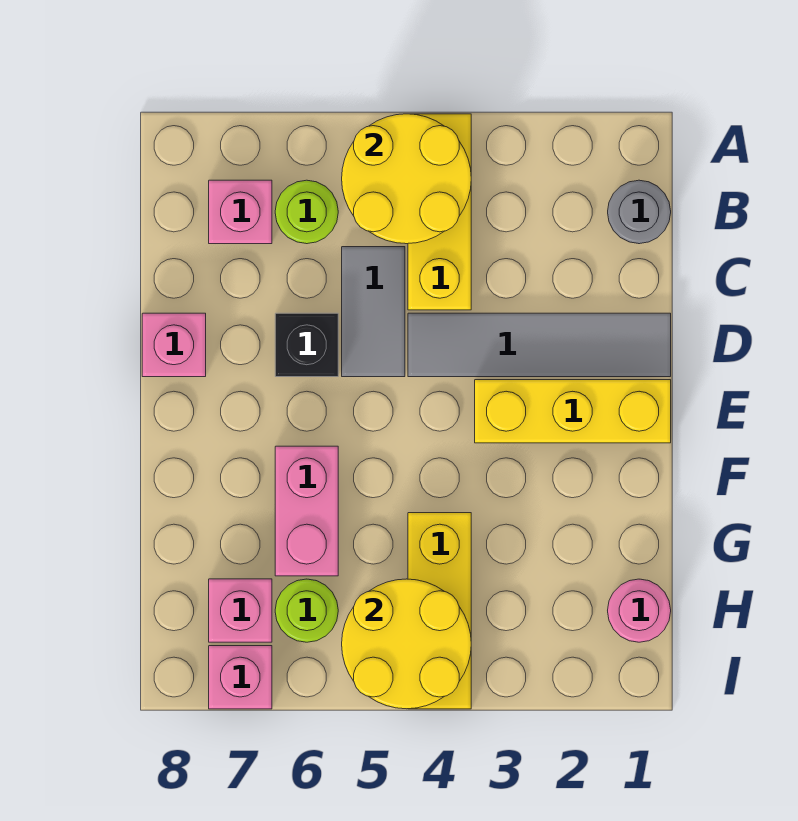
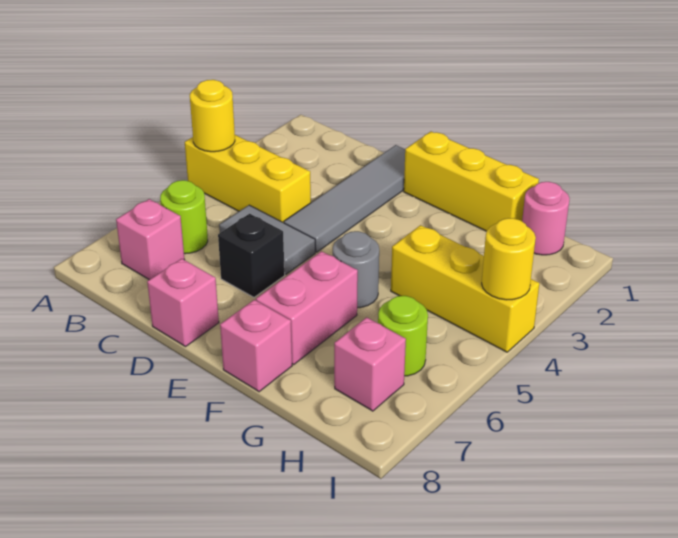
yellow 2x2 round brick [342,114,471,244] -> yellow 1x1 round brick [190,80,235,152]
grey 1x1 round brick [608,180,671,244] -> grey 1x1 round brick moved to [333,231,379,308]
yellow 1x3 brick [475,380,671,443] -> yellow 1x3 brick turned to [404,132,539,231]
pink 1x2 brick [275,446,338,576] -> pink 1x2 brick turned to [256,251,358,364]
yellow 2x2 round brick [342,579,471,709] -> yellow 1x1 round brick [482,218,536,300]
pink 1x1 brick [209,646,272,709] -> pink 1x1 brick moved to [220,300,292,392]

